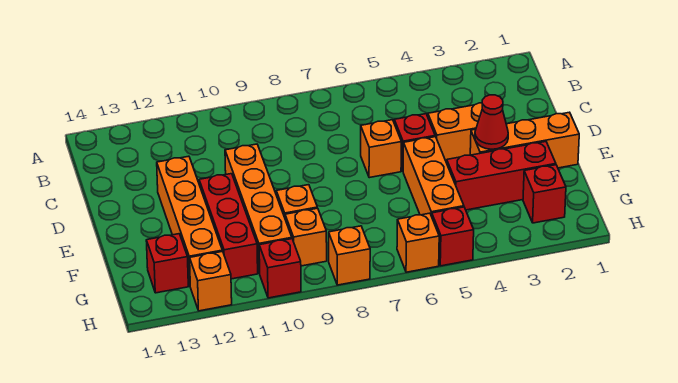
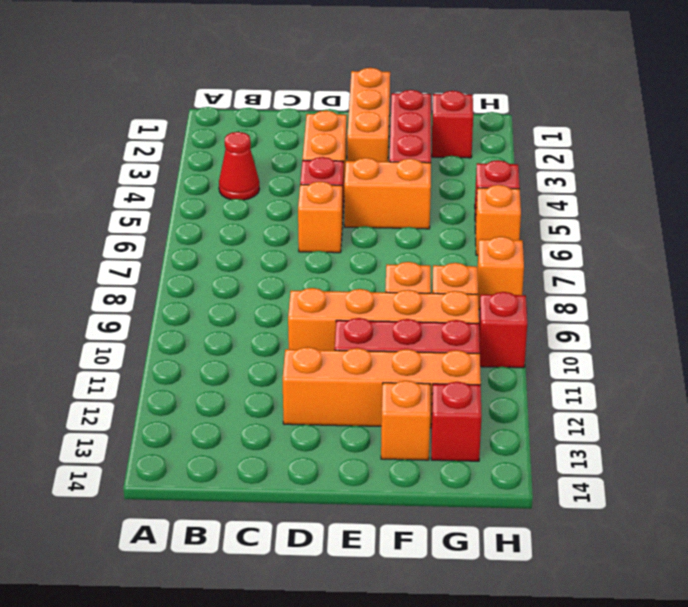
red 1x1 cone [475,95,508,149] -> red 1x1 cone moved to [219,132,259,200]
orange 1x3 brick [403,137,464,216] -> orange 1x2 brick [344,158,431,229]
orange 1x1 brick [190,251,232,311] -> orange 1x1 brick moved to [381,381,430,460]

